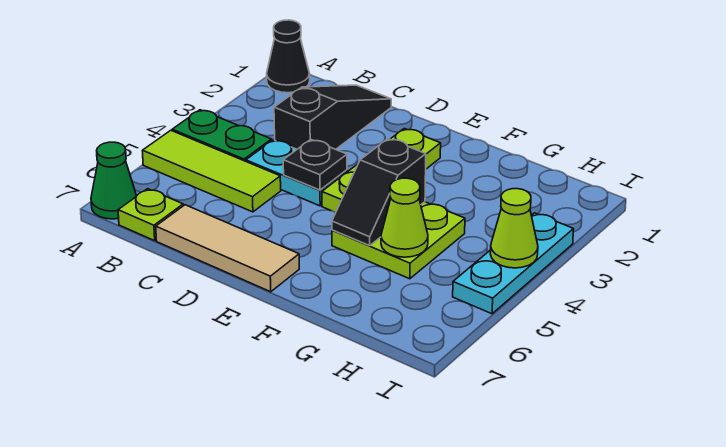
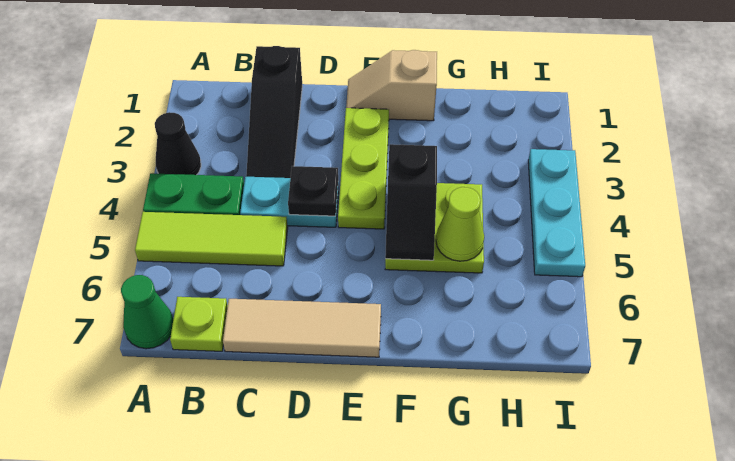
black 1x1 cone [267,20,310,93] -> black 1x1 cone moved to [155,112,201,175]
black 1x3 slope [274,85,391,149] -> black 1x3 slope turned to [246,46,302,178]
none -> tan 1x2 slope [346,50,437,121]
lime 1x1 cone [490,189,538,268] -> none

